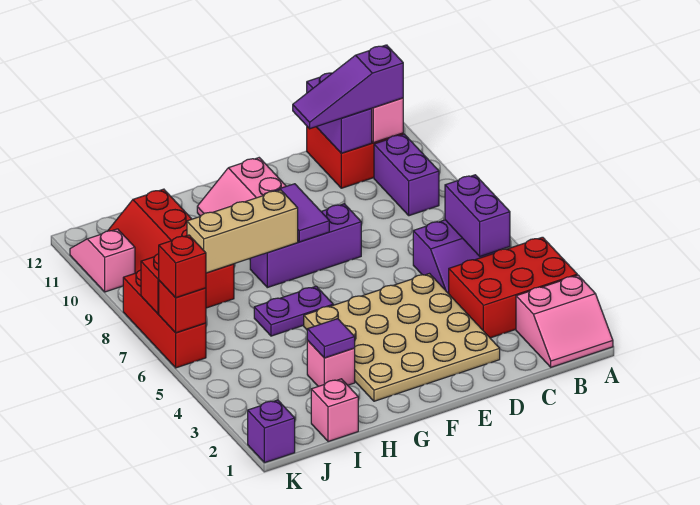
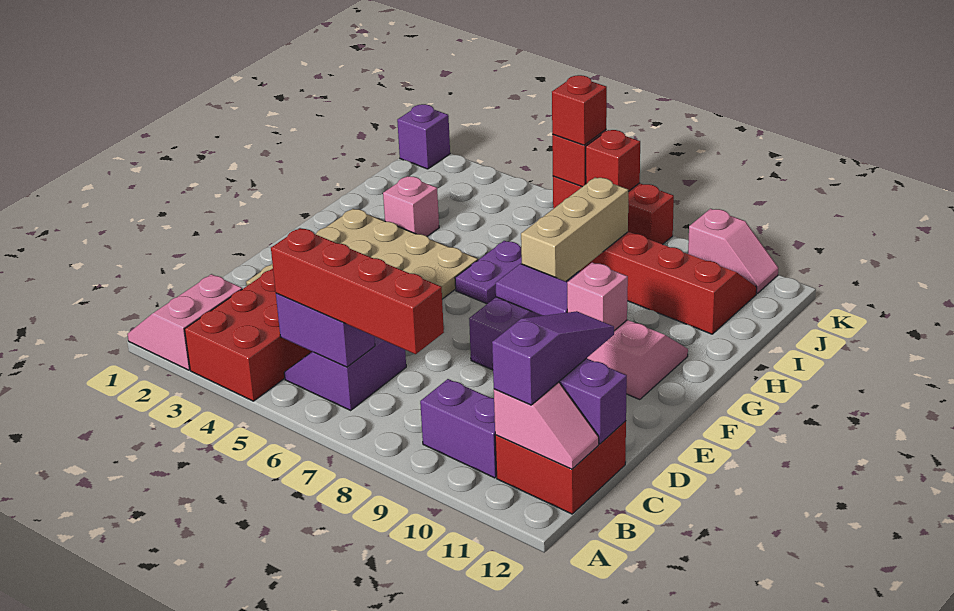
none -> red 1x4 brick [271,228,444,354]
purple 1x1 tile [307,319,355,358] -> none
pink 1x1 brick [311,379,358,442] -> pink 1x1 brick moved to [567,263,628,331]

